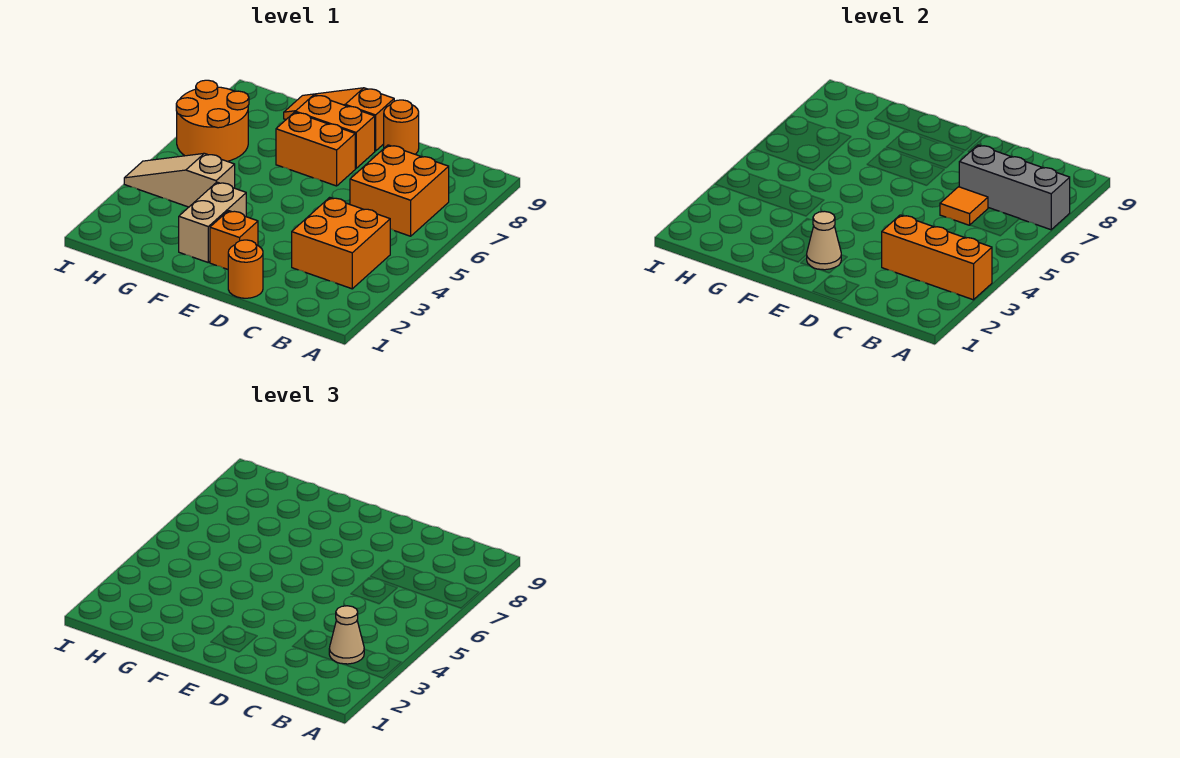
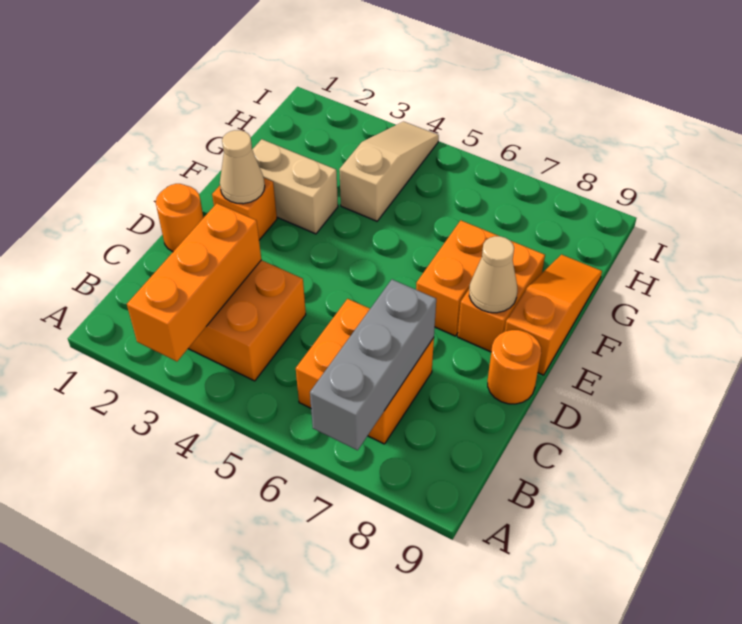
tan 1x1 cone [329,606,364,664] -> tan 1x1 cone moved to [469,236,517,313]
orange 1x1 tile [940,187,988,225] -> none
orange 2x2 round brick [176,80,249,161] -> none

